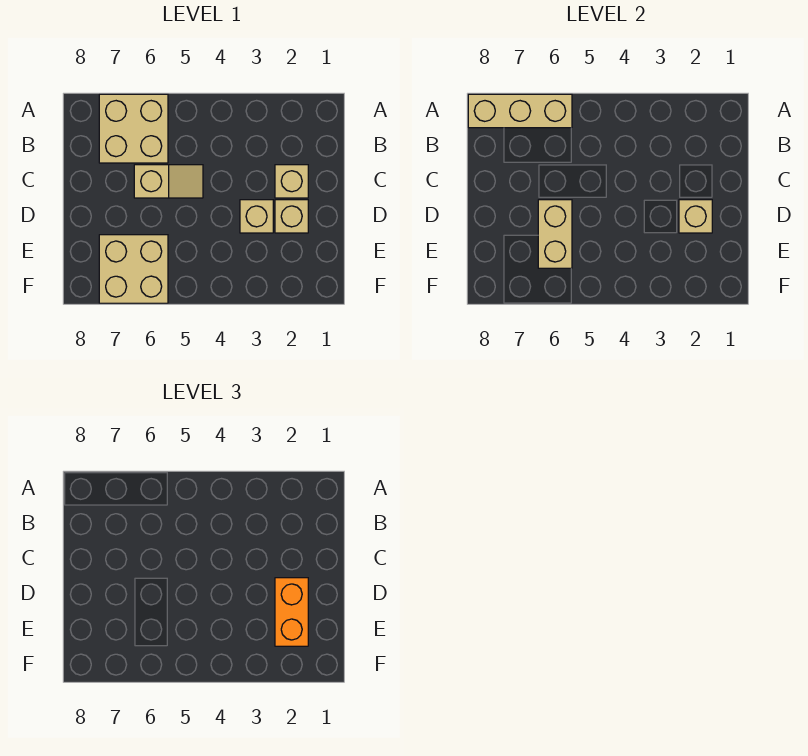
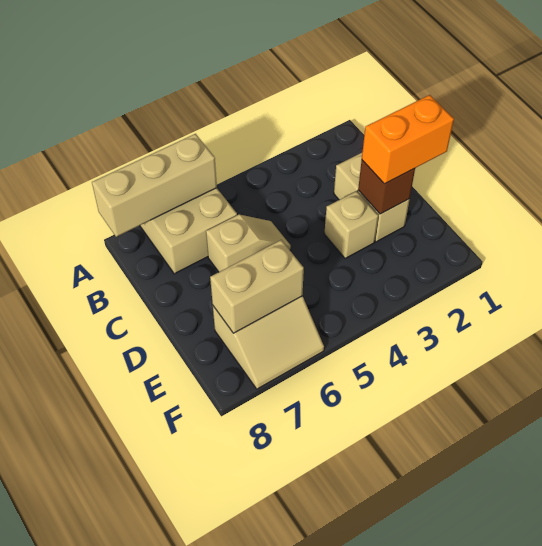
tan 1x1 brick [679,200,712,233] -> brown 1x1 brick [358,160,415,214]
orange 1x2 brick [275,578,308,646] -> orange 1x2 brick turned to [362,95,454,184]
tan 1x2 brick [538,200,572,268] -> tan 1x2 brick turned to [210,240,304,333]
tan 2x2 brick [99,235,168,303] -> tan 2x2 slope [213,296,324,389]

